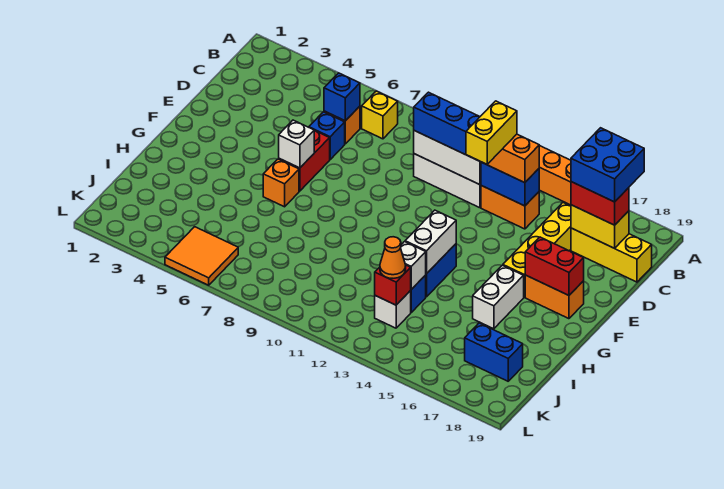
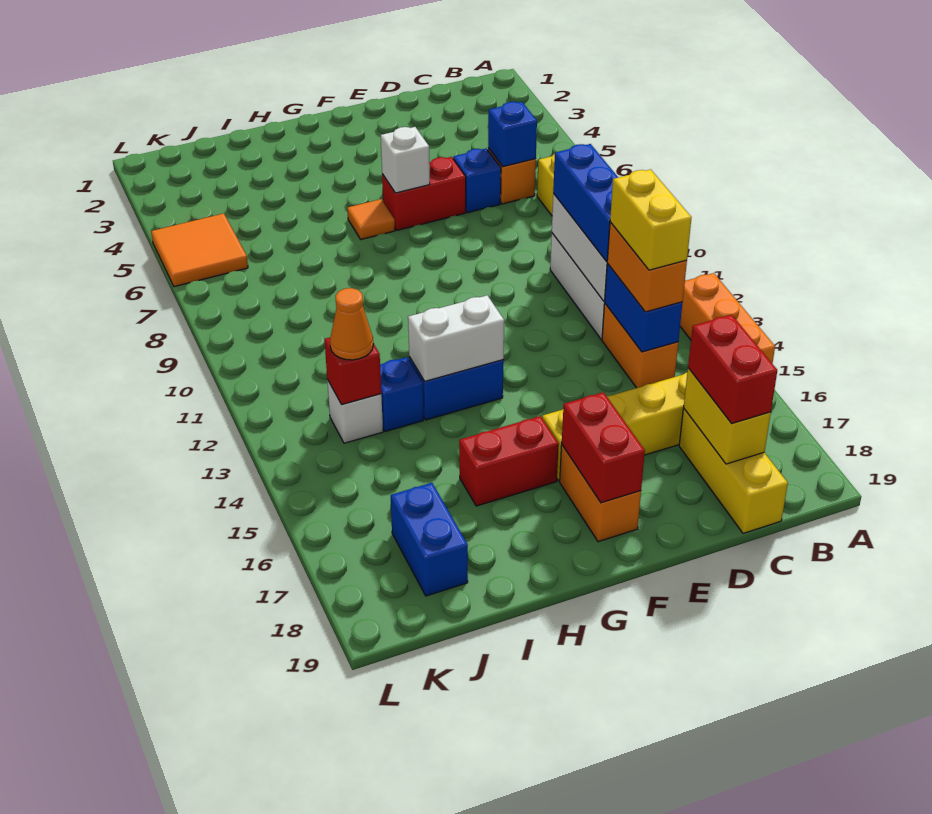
blue 2x2 brick [571,128,644,202] -> none
yellow 1x2 brick [466,101,517,164] -> yellow 1x2 brick turned to [610,169,692,270]
orange 1x1 brick [263,159,299,207] -> orange 1x1 tile [347,199,395,239]
white 1x2 brick [473,265,524,329] -> red 1x2 brick [459,416,559,506]
white 1x1 brick [401,242,426,289] -> none

